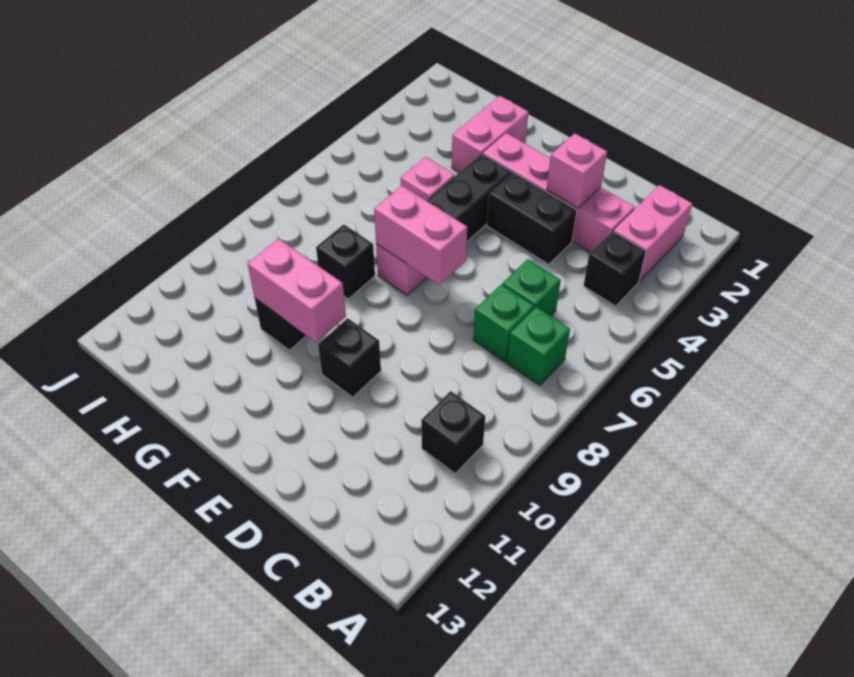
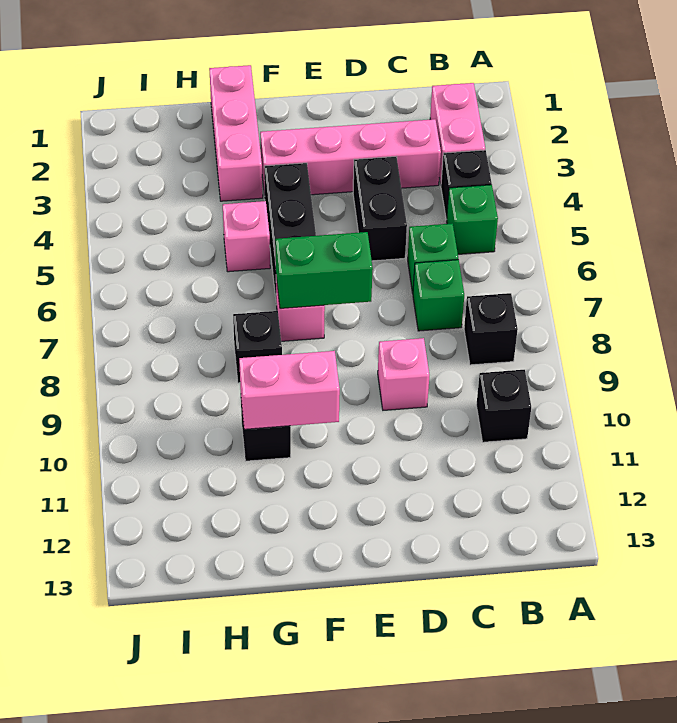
green 1x1 brick [507,307,570,385] -> green 1x1 brick moved to [447,185,498,254]
pink 1x1 brick [547,133,607,208] -> pink 1x1 brick moved to [378,338,429,410]
black 1x2 brick [487,173,577,264] -> black 1x2 brick turned to [353,157,407,261]
pink 1x2 brick [374,186,467,285] -> green 1x2 brick [275,232,373,308]
black 1x1 brick [318,318,381,397] -> black 1x1 brick moved to [464,293,518,365]
pink 1x2 brick [452,96,529,173] -> pink 1x3 brick [209,65,263,201]

